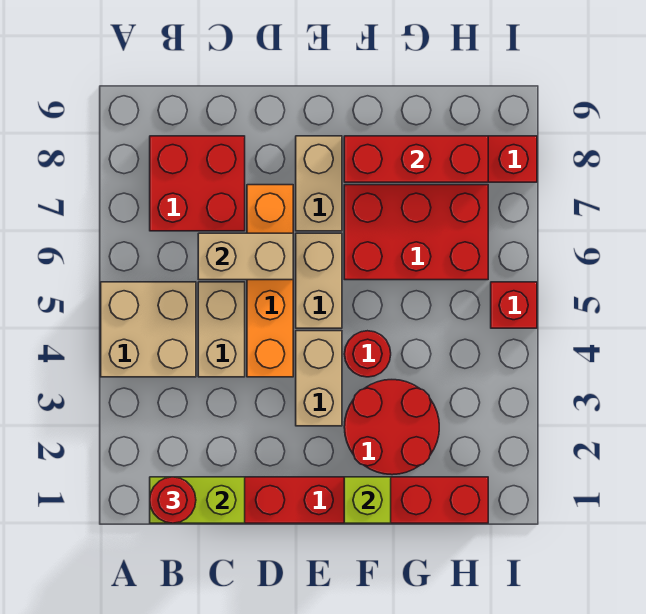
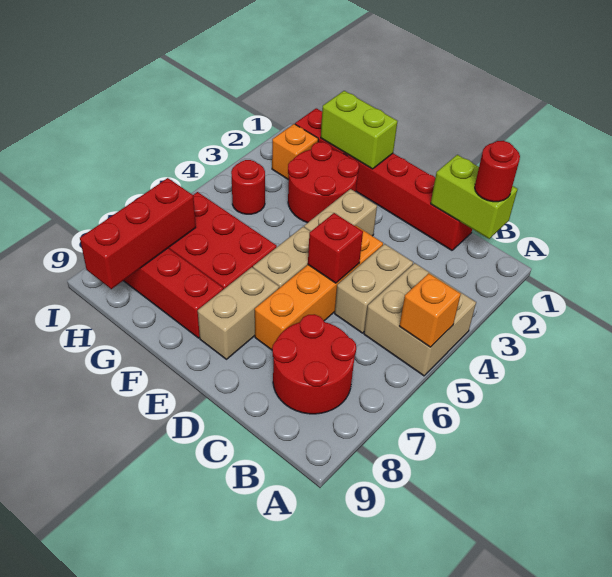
none -> orange 1x1 brick [400,273,461,347]
red 2x2 brick [150,136,245,231] -> red 2x2 round brick [272,314,356,414]
tan 1x2 brick [198,233,293,280] -> none
lime 1x1 brick [344,477,391,523] -> lime 1x2 brick [321,91,398,169]
red 1x1 round brick [344,331,391,377] -> red 1x1 round brick moved to [231,160,265,214]
red 1x3 brick [344,136,488,182] -> red 1x3 brick turned to [80,178,196,289]
none -> orange 1x1 brick [272,124,318,180]
red 1x1 brick [491,282,537,328] -> red 1x1 brick moved to [308,213,363,283]

